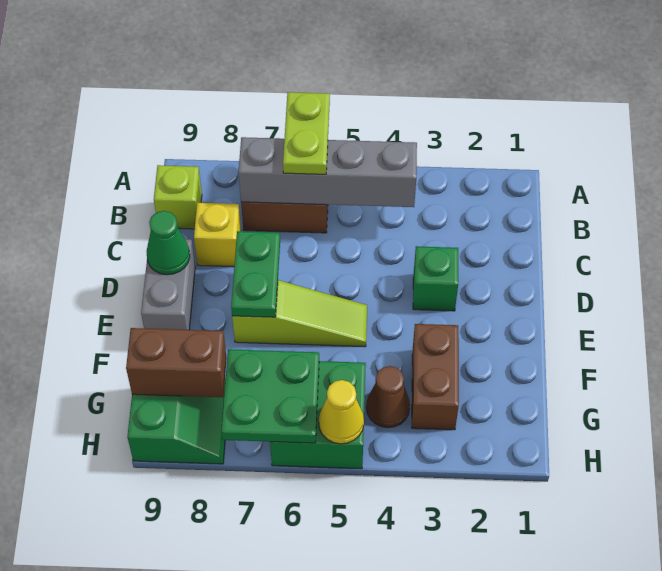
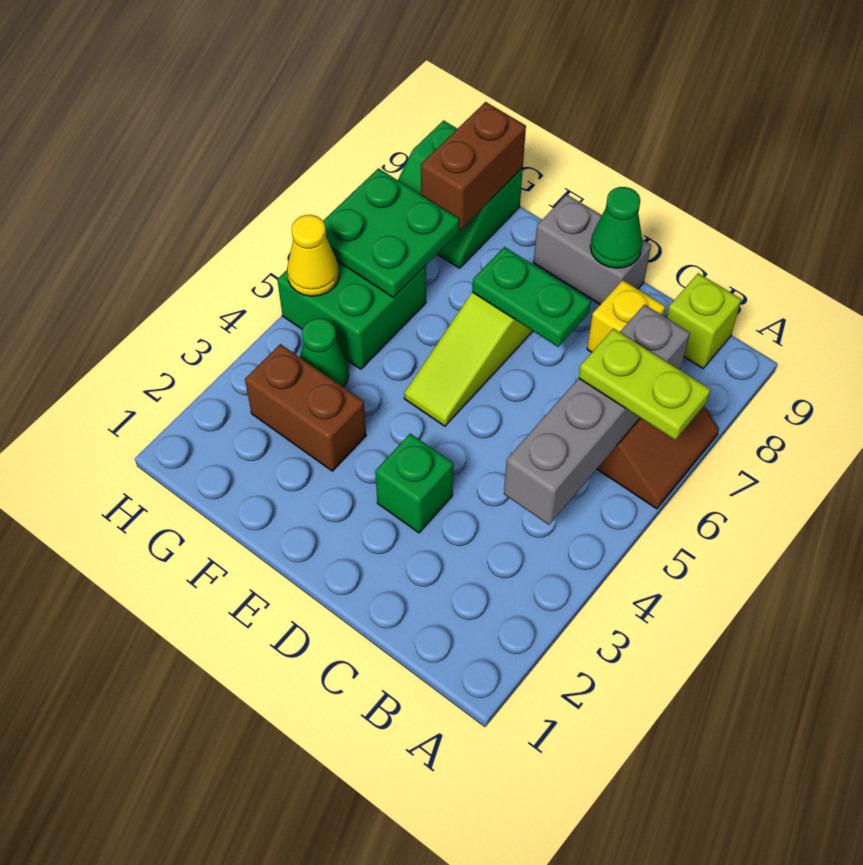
brown 1x1 cone [366,366,410,428] -> green 1x1 cone [300,318,349,387]

